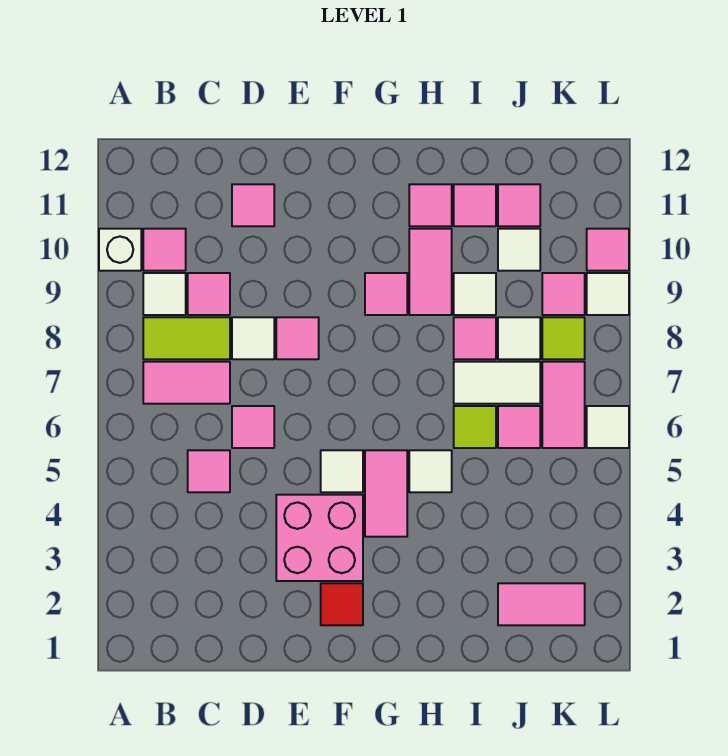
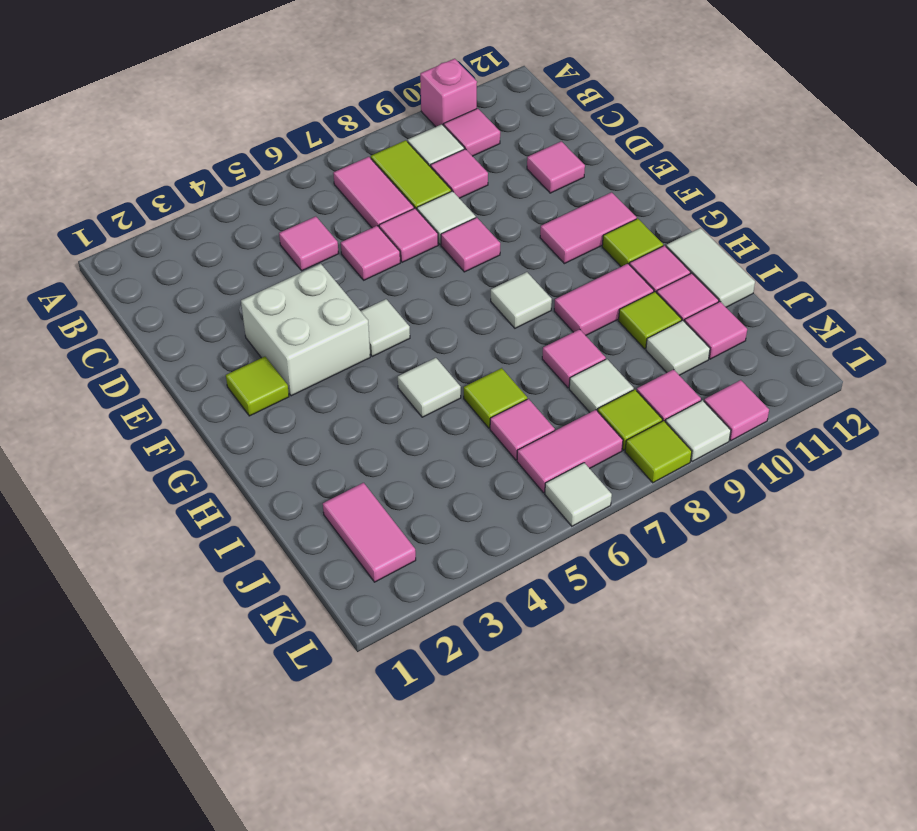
white 1x1 brick [99,229,141,271] -> pink 1x1 brick [420,59,477,127]
pink 2x2 brick [276,495,363,581] -> white 2x2 brick [241,264,370,396]
red 1x1 tile [321,583,363,625] -> lime 1x1 tile [226,357,289,416]
pink 1x2 tile [365,450,407,537] -> pink 1x2 tile moved to [540,192,637,264]
pink 1x1 tile [365,273,407,315] -> pink 1x1 tile moved to [379,208,438,262]
none -> lime 1x1 tile [602,219,663,267]
white 1x2 tile [454,362,540,404] -> white 1x2 tile moved to [666,228,755,307]
white 1x1 tile [454,273,496,315] -> white 1x1 tile moved to [491,272,552,328]
none -> lime 1x1 tile [619,292,682,349]
none -> lime 1x1 tile [625,421,692,483]

